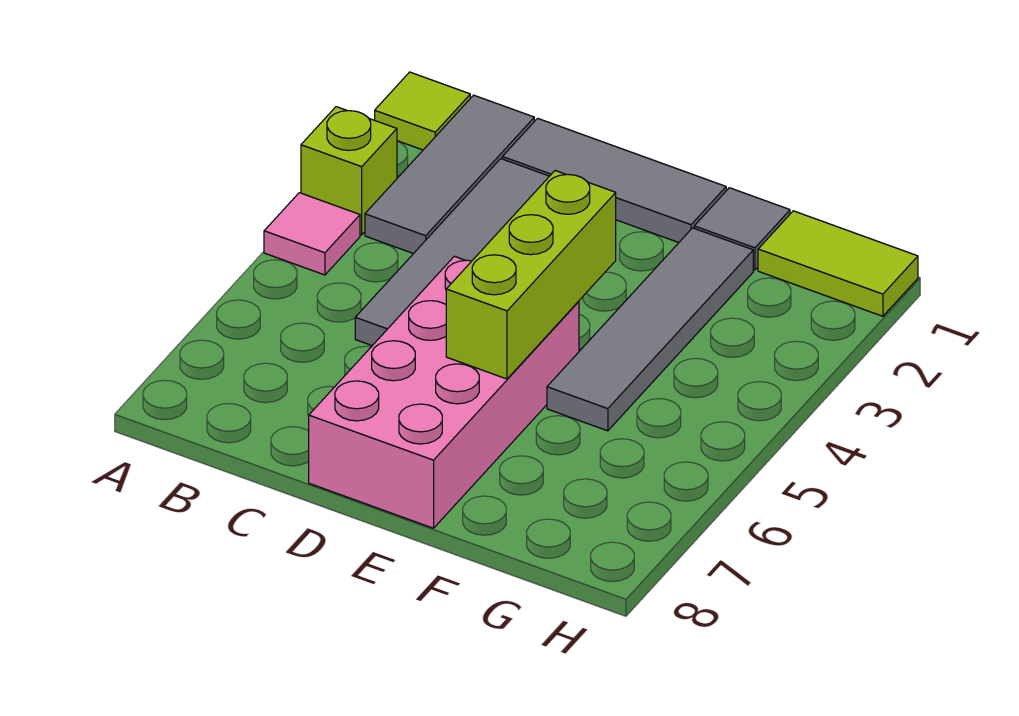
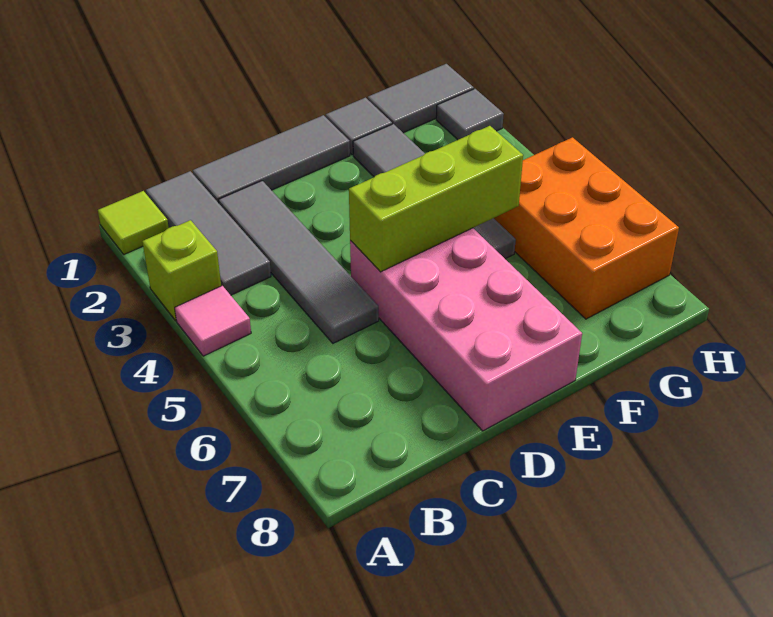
lime 1x3 brick [446,171,616,379] -> lime 1x3 brick turned to [349,126,523,272]
lime 1x2 tile [758,211,918,316] -> grey 1x2 tile [368,64,474,133]
none -> orange 2x3 brick [494,137,679,319]
none -> grey 1x1 tile [436,89,504,140]

